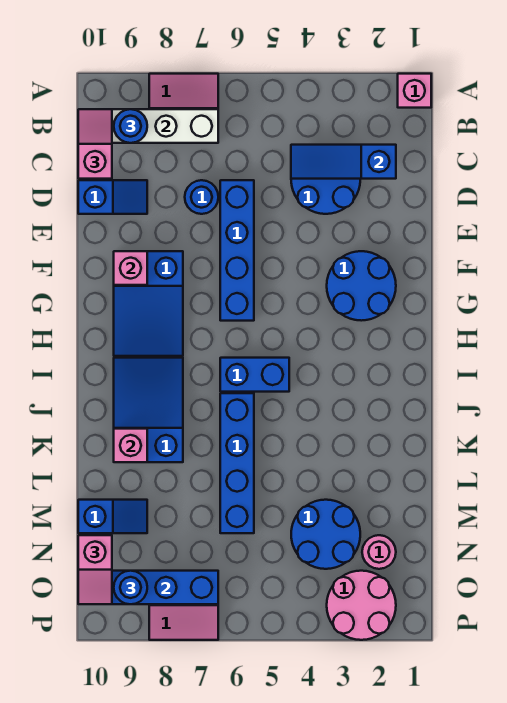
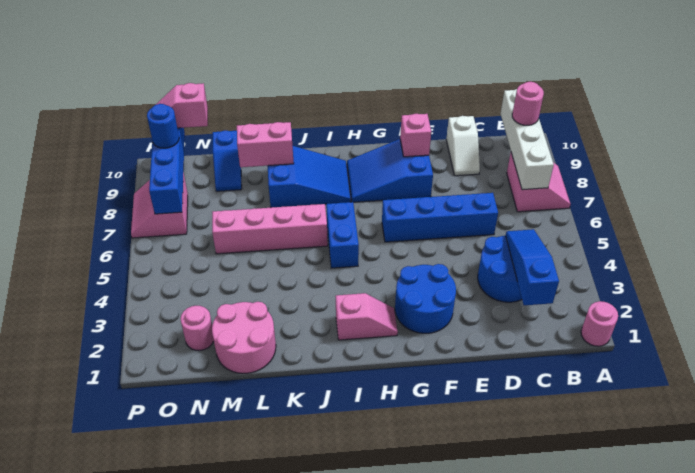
pink 1x1 brick [398,74,431,108] -> pink 1x1 round brick [581,301,618,346]
blue 1x1 round brick [114,109,147,143] -> pink 1x1 round brick [512,82,544,125]
pink 1x2 slope [78,109,112,179] -> pink 1x2 slope moved to [336,293,398,340]
blue 1x1 round brick [185,180,218,214] -> none
blue 1x2 slope [78,180,147,214] -> white 1x2 slope [446,116,480,176]
blue 1x4 brick [220,393,254,533] -> pink 1x4 brick [212,204,328,254]
pink 1x1 brick [114,429,147,462] -> pink 1x2 brick [237,122,294,167]
blue 2x2 round brick [291,500,360,569] -> none
pink 2x2 round brick [327,571,396,640] -> pink 2x2 round brick moved to [212,302,276,373]

